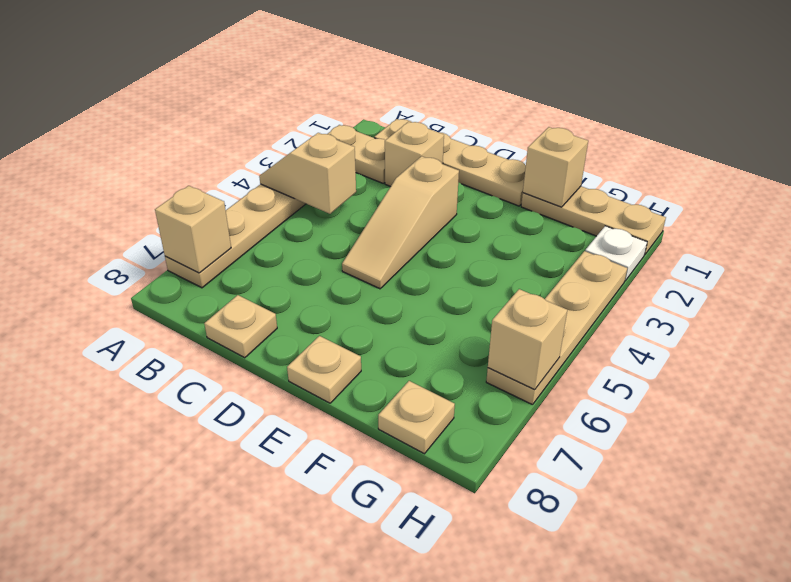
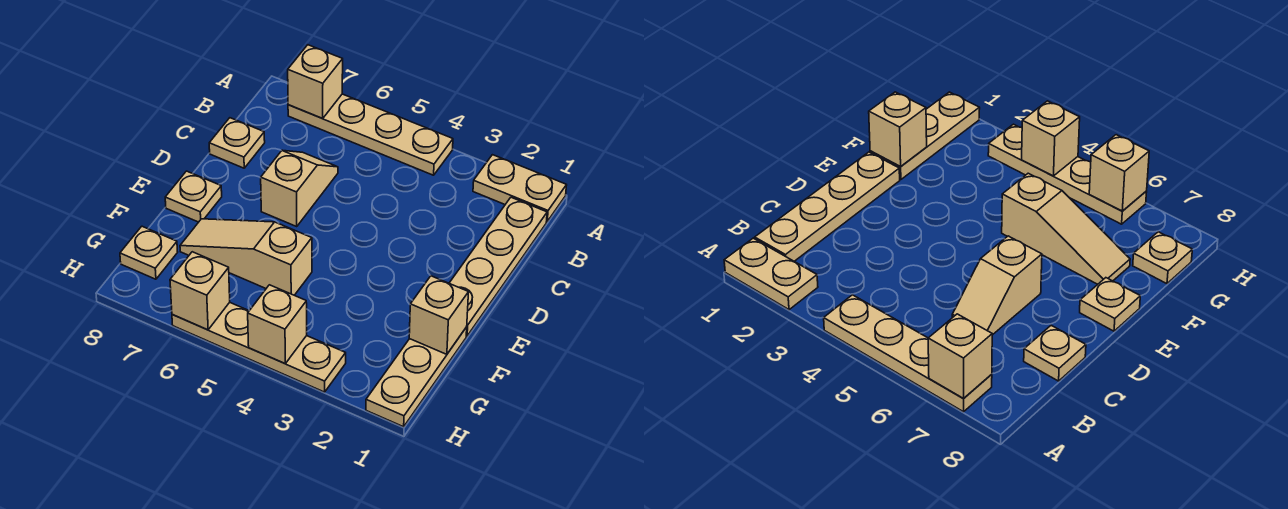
tan 1x2 plate [328,125,385,183] -> tan 1x2 plate turned to [473,155,567,221]
tan 1x2 slope [259,133,356,214] -> tan 1x2 slope moved to [261,150,338,226]
tan 1x1 brick [385,122,444,187] -> tan 1x1 brick moved to [248,285,307,363]
tan 1x3 slope [342,156,459,289] -> tan 1x3 slope moved to [180,219,312,295]
white 1x1 plate [585,226,647,281] -> none

